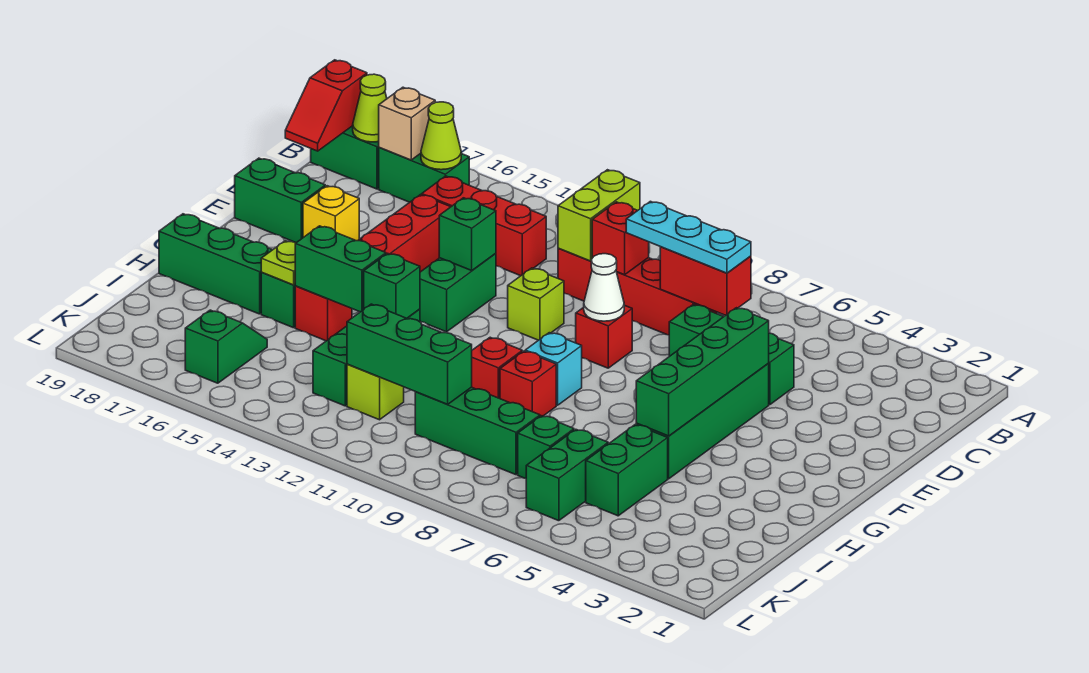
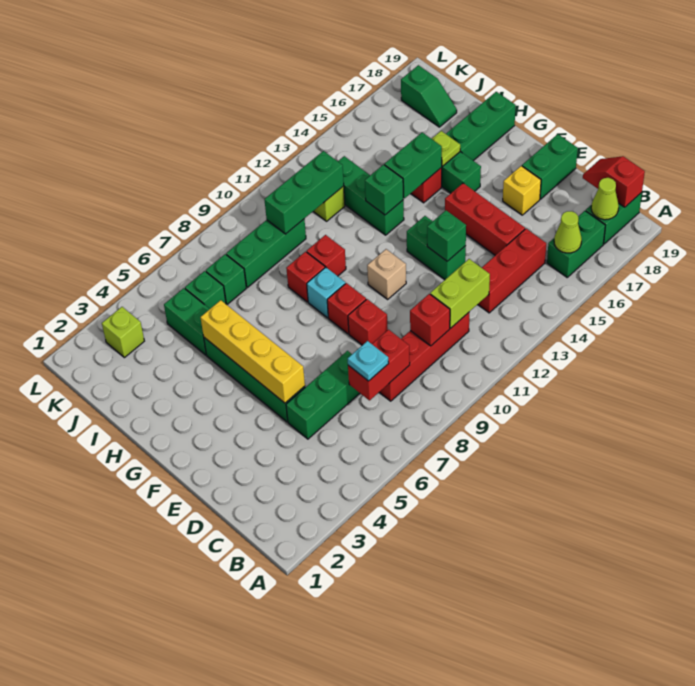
lime 1x2 brick [558,170,640,261] -> lime 1x2 brick turned to [430,259,490,328]
tan 1x1 brick [379,87,435,160] -> tan 1x1 brick moved to [367,249,406,299]
cyan 1x3 plate [626,201,751,273] -> cyan 1x1 plate [348,341,389,381]
green 1x4 brick [636,308,769,436] -> yellow 1x4 brick [201,300,305,403]
white 1x1 cone [584,254,624,321] -> none
lime 1x1 brick [508,268,564,340] -> lime 1x1 brick moved to [102,307,144,358]
none -> red 1x1 brick [327,283,366,334]
green 1x2 brick [526,429,608,521] -> green 1x1 brick [185,271,226,309]
green 1x2 slope [185,310,267,383] -> green 1x2 slope moved to [401,65,457,127]

